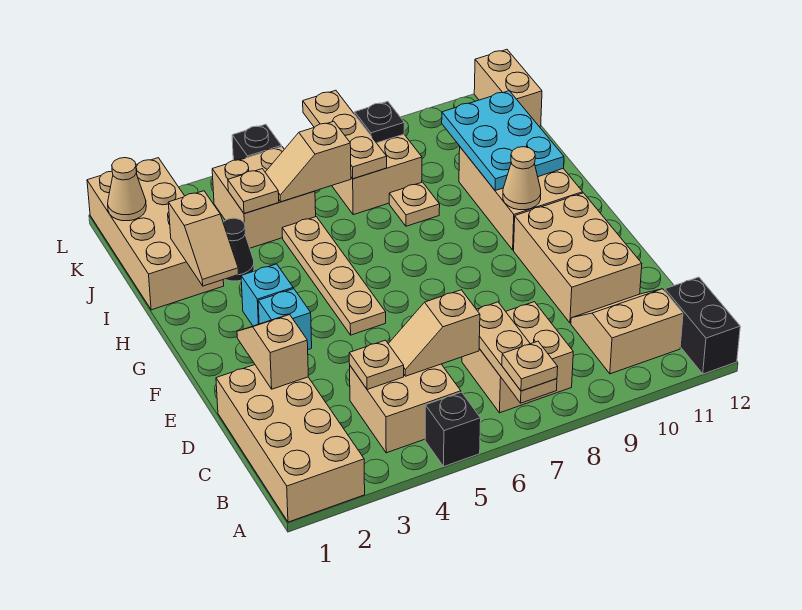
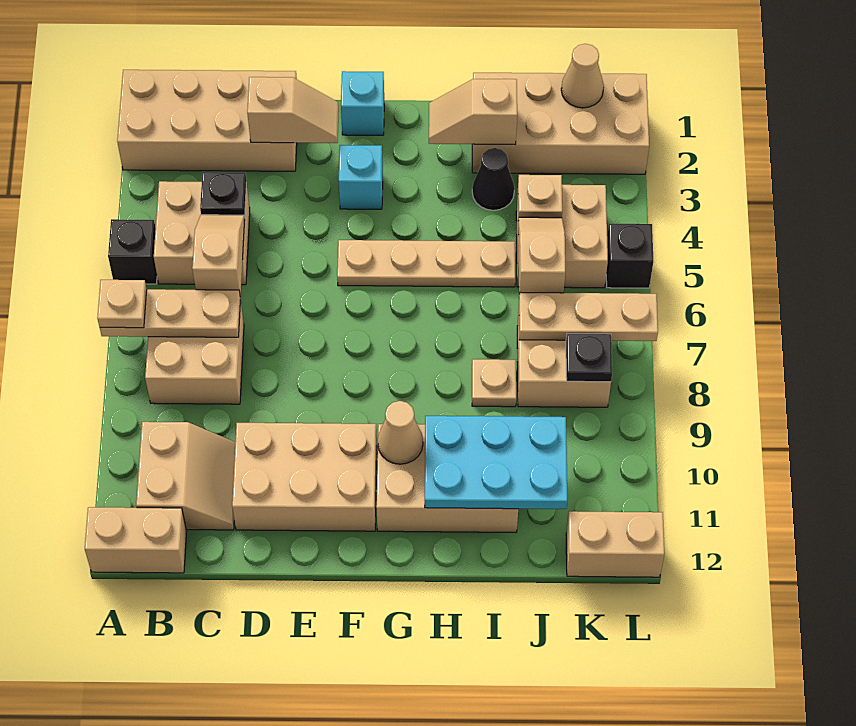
black 1x2 brick [665,277,740,374] -> tan 1x2 brick [85,507,186,573]
tan 1x1 plate [349,340,404,390] -> black 1x1 plate [200,172,246,218]
cyan 1x1 brick [241,264,293,326] -> cyan 1x1 brick moved to [341,71,384,135]

